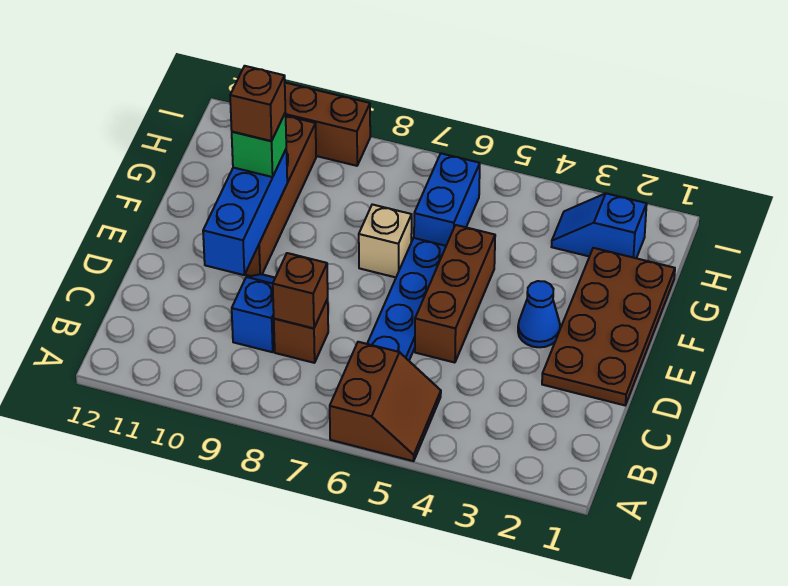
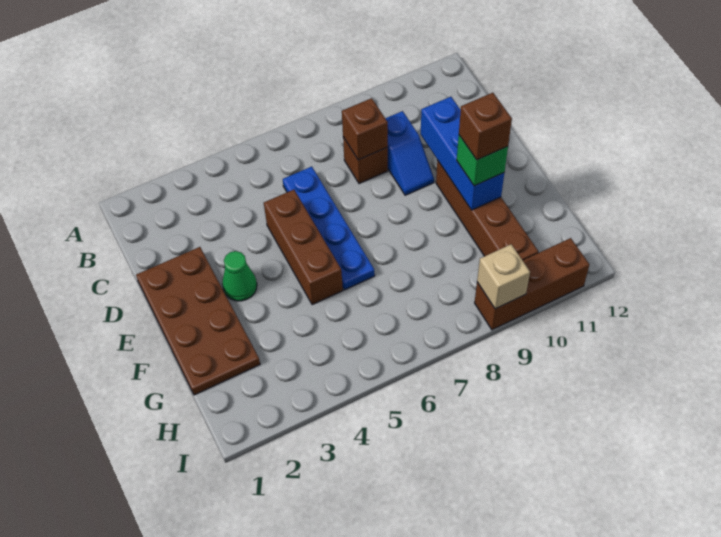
brown 2x2 slope [330,342,441,461] -> none
blue 1x1 cone [518,281,560,347] -> green 1x1 cone [222,251,257,301]
tan 1x1 brick [359,204,412,277] -> tan 1x1 brick moved to [477,244,530,309]
blue 1x2 brick [414,153,480,246] -> none
blue 1x2 slope [552,193,647,258] -> none

